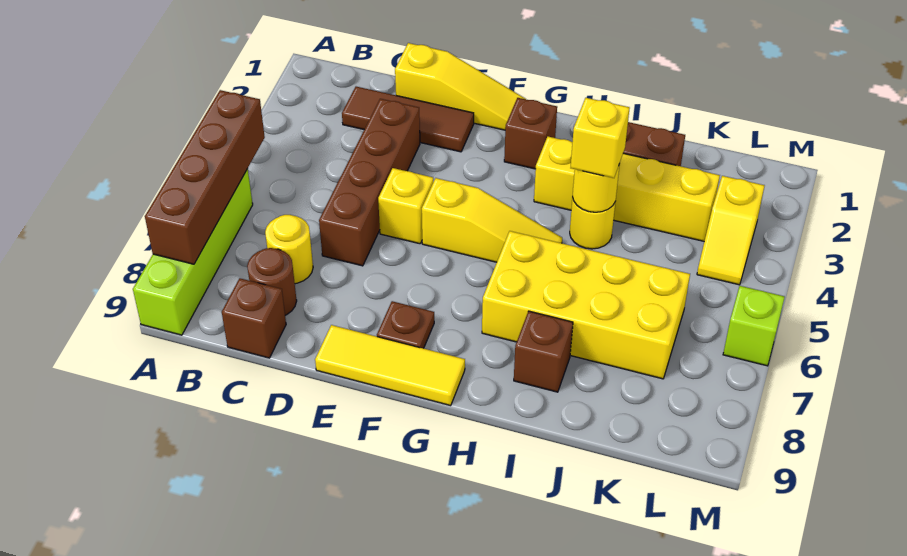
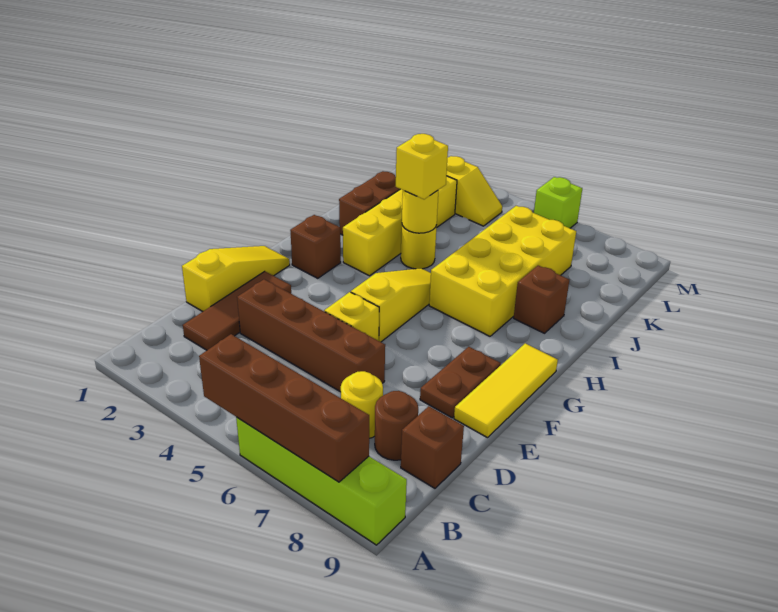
brown 1x1 plate [377,301,434,348] -> brown 1x2 plate [420,347,501,418]

